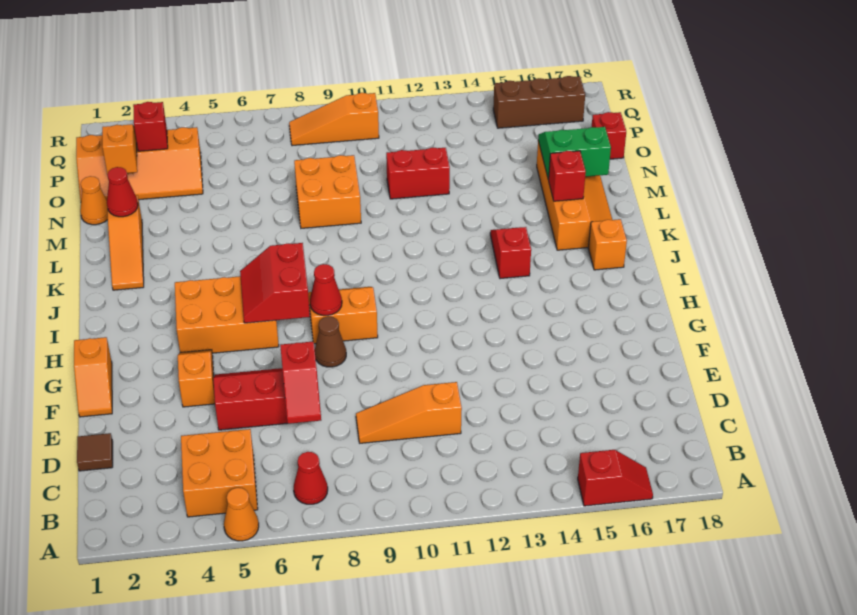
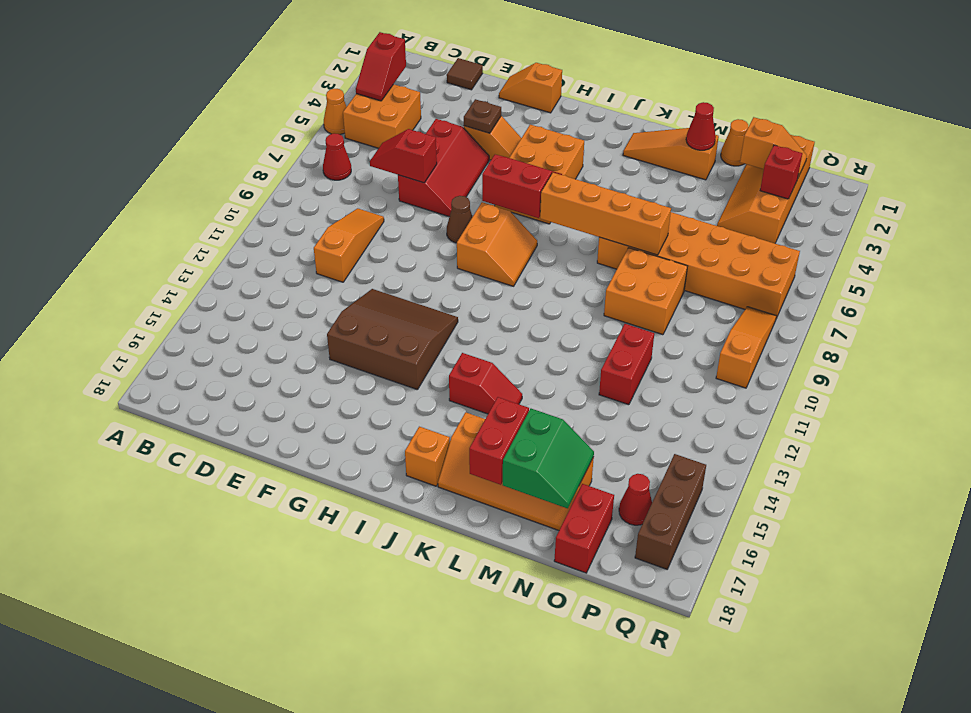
red 1x2 slope [578,450,653,506] -> red 1x2 slope moved to [356,32,406,101]
none -> brown 1x1 plate [464,99,501,133]
none -> brown 3x3 slope [327,289,458,390]
red 1x1 cone [310,264,342,315] -> red 1x1 cone moved to [619,474,652,525]
none -> orange 1x4 brick [540,173,671,255]
none -> orange 2x6 brick [597,212,800,318]
red 1x1 brick [549,151,586,201] -> red 1x2 brick [469,397,529,485]
red 1x1 brick [592,112,626,159] -> red 1x2 brick [554,484,614,573]

